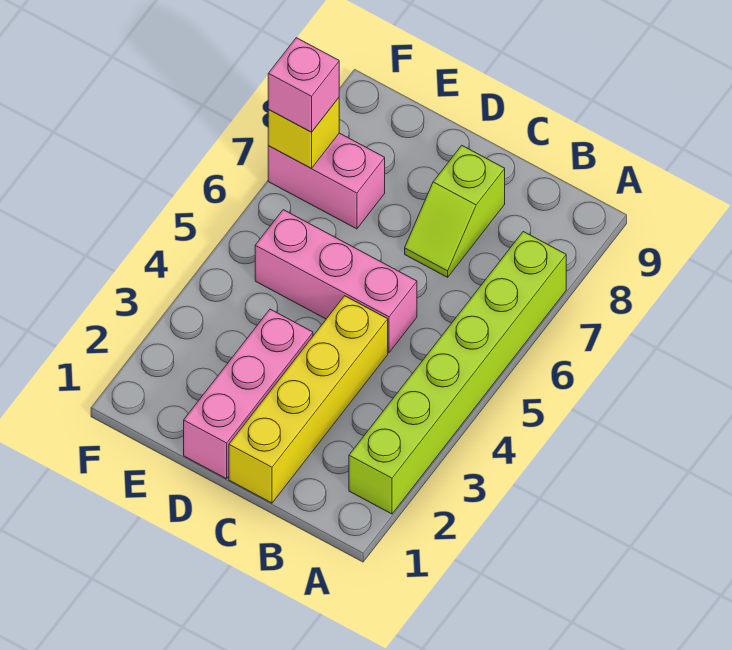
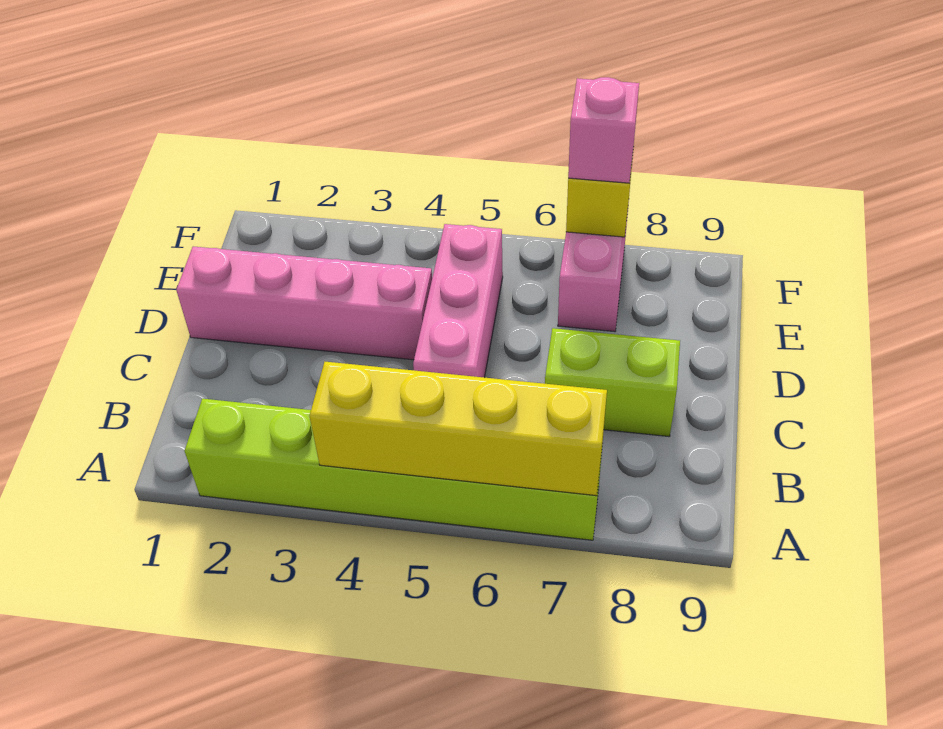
yellow 1x4 brick [229,296,388,503] -> yellow 1x4 brick moved to [310,362,607,496]
lime 1x2 slope [405,145,505,277] -> lime 1x2 brick [545,328,680,437]
pink 1x3 brick [184,309,313,479] -> pink 1x4 brick [176,246,432,360]

